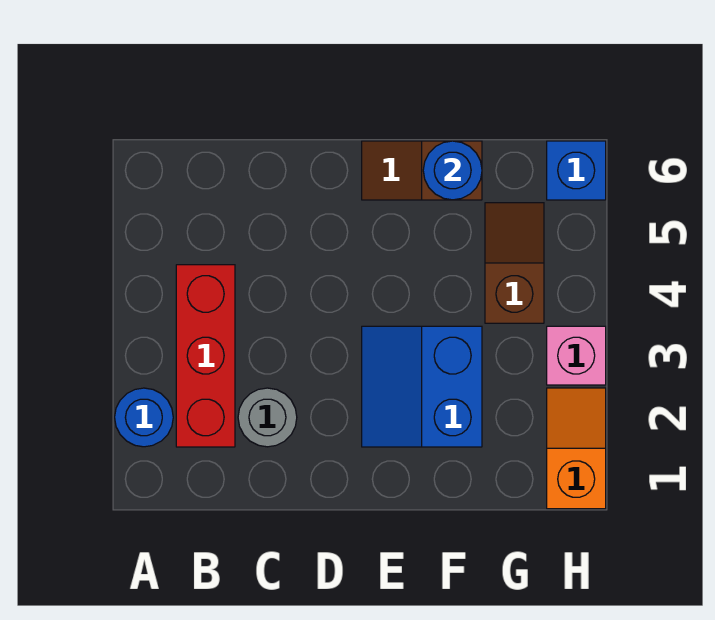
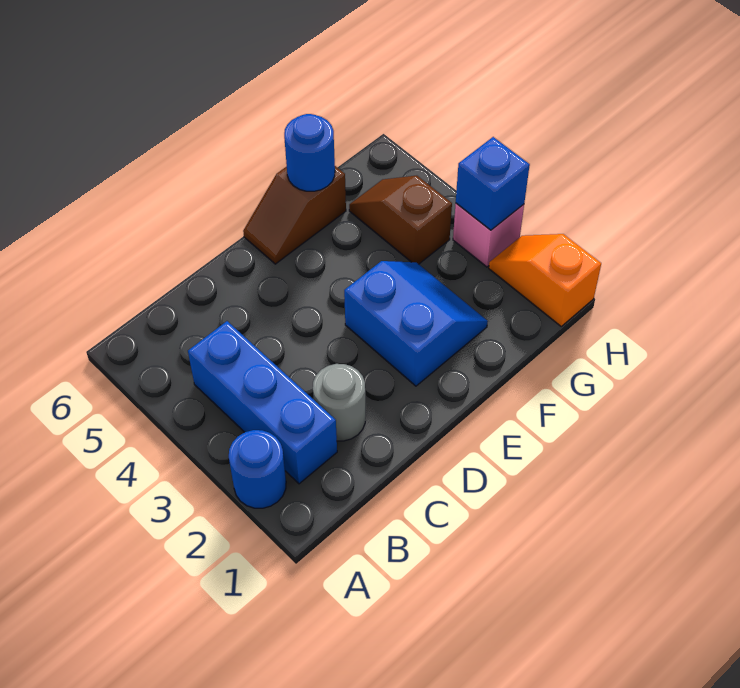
red 1x3 brick [176,265,235,447] -> blue 1x3 brick [188,321,337,484]
blue 2x2 slope [362,326,482,447] -> blue 2x2 slope turned to [344,261,488,386]
blue 1x1 brick [547,141,606,200] -> blue 1x1 brick moved to [456,137,530,230]

